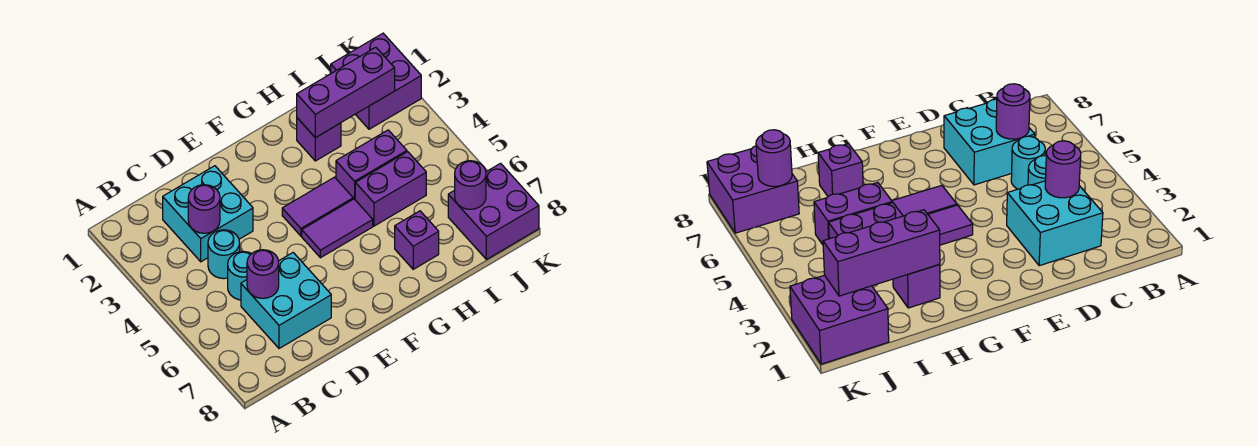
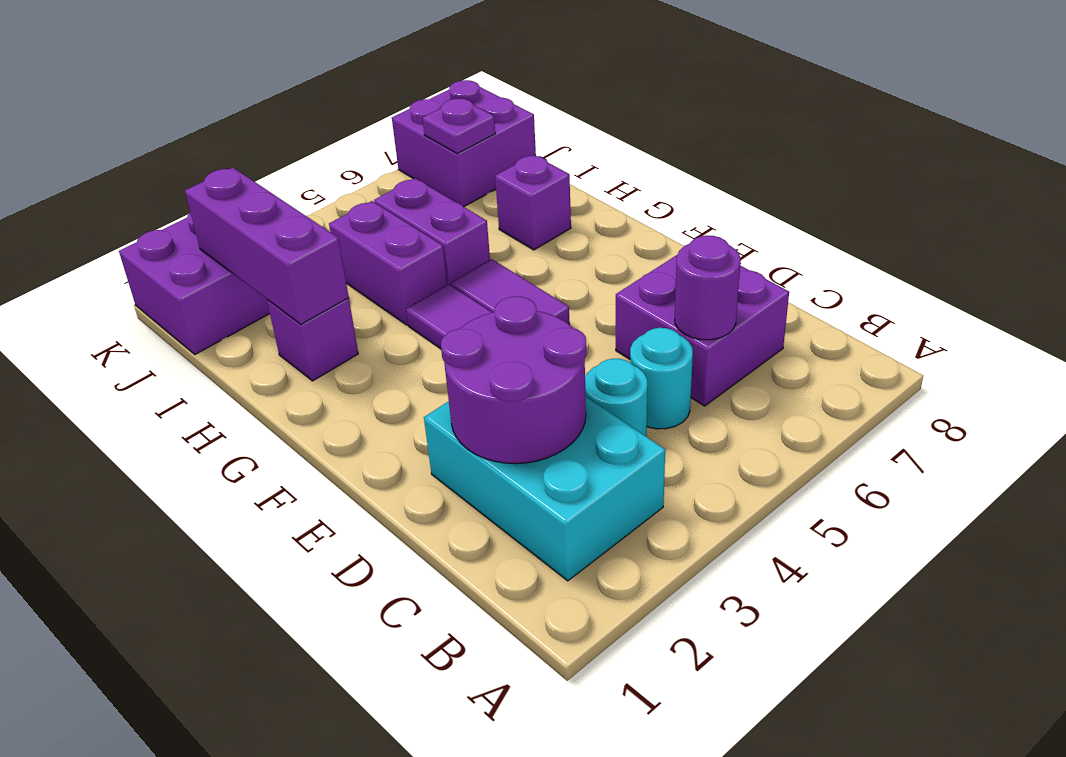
cyan 2x2 brick [163,166,253,262] -> cyan 2x3 brick [424,397,665,581]
purple 1x1 round brick [188,185,220,233] -> purple 2x2 round brick [441,296,587,464]
cyan 2x2 brick [241,253,331,348] -> purple 2x2 brick [616,255,789,406]
purple 1x1 round brick [455,161,486,209] -> purple 1x1 plate [423,99,495,154]

